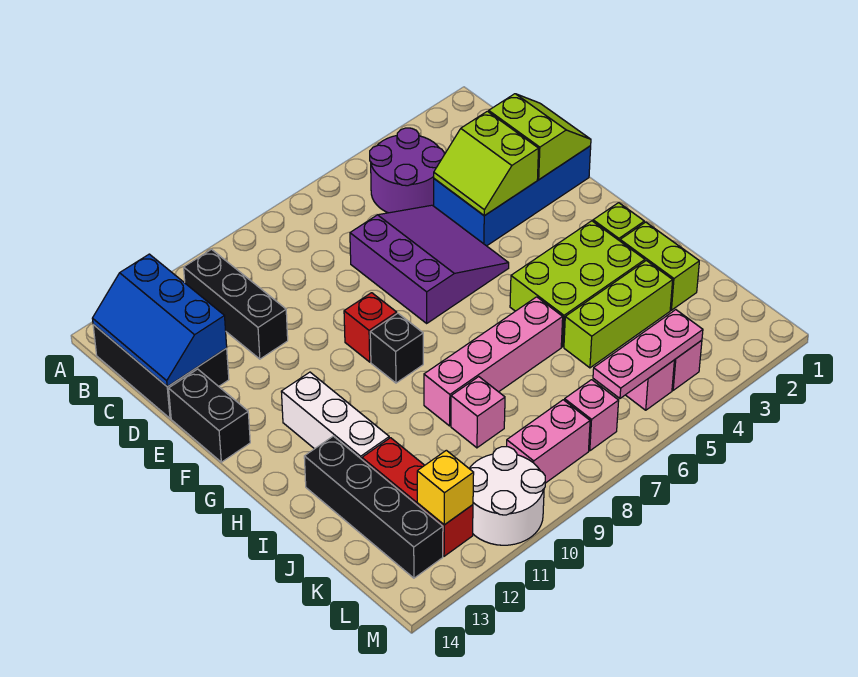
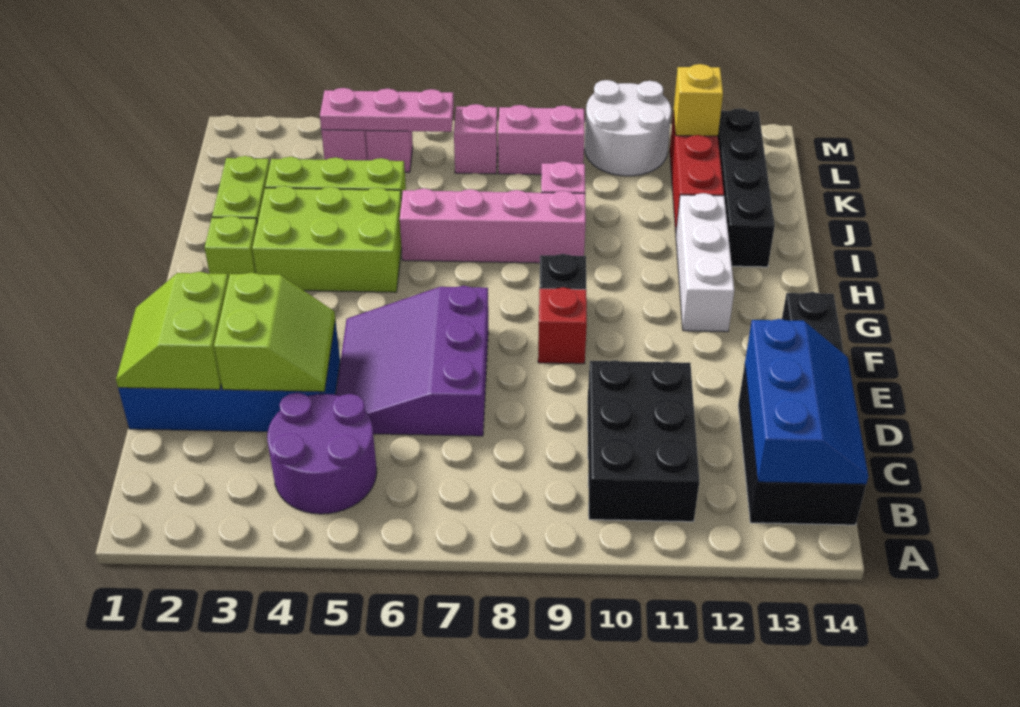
black 1x3 brick [184,249,288,359] -> black 2x3 brick [588,360,699,522]

